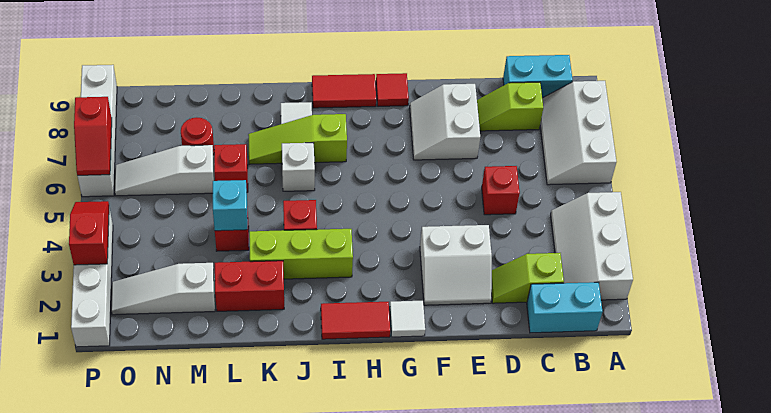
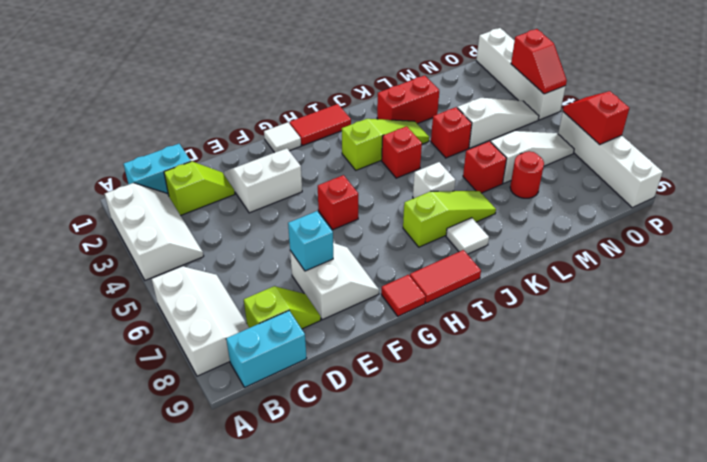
red 1x1 brick [482,166,520,215] -> red 1x1 brick moved to [318,175,358,230]
lime 1x3 brick [249,229,353,279] -> lime 1x3 slope [342,119,429,170]
cyan 1x1 brick [213,180,248,231] -> cyan 1x1 brick moved to [288,211,333,271]
white 1x3 slope [111,263,215,315] -> white 1x3 slope moved to [457,98,539,148]

